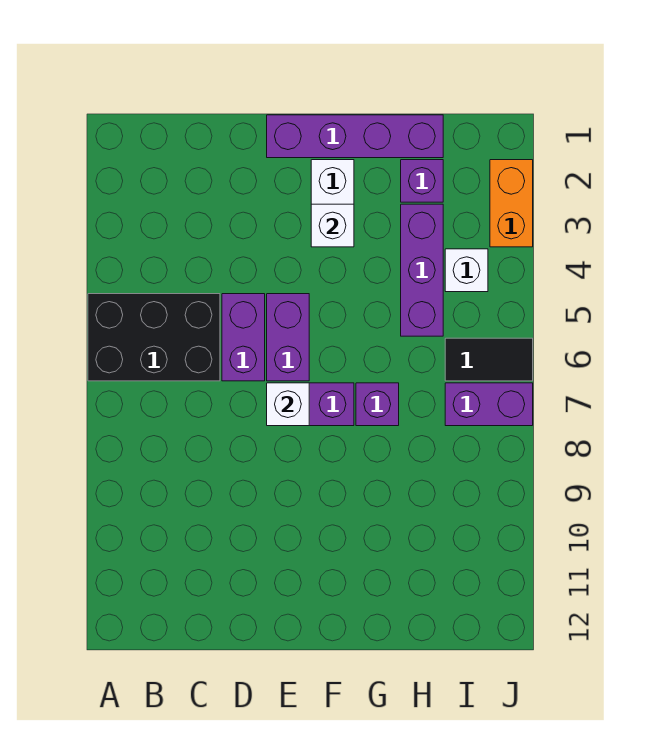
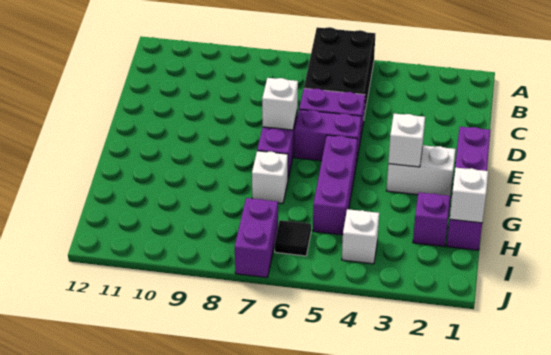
purple 1x1 brick [356,383,399,426] -> white 1x1 brick [252,151,288,204]
none -> white 1x1 brick [450,168,488,223]
purple 1x3 brick [401,204,443,336] -> purple 1x3 brick turned to [313,135,357,235]
black 1x2 tile [445,338,533,381] -> black 1x1 tile [275,220,311,256]
orange 1x2 brick [490,160,533,247] -> none

